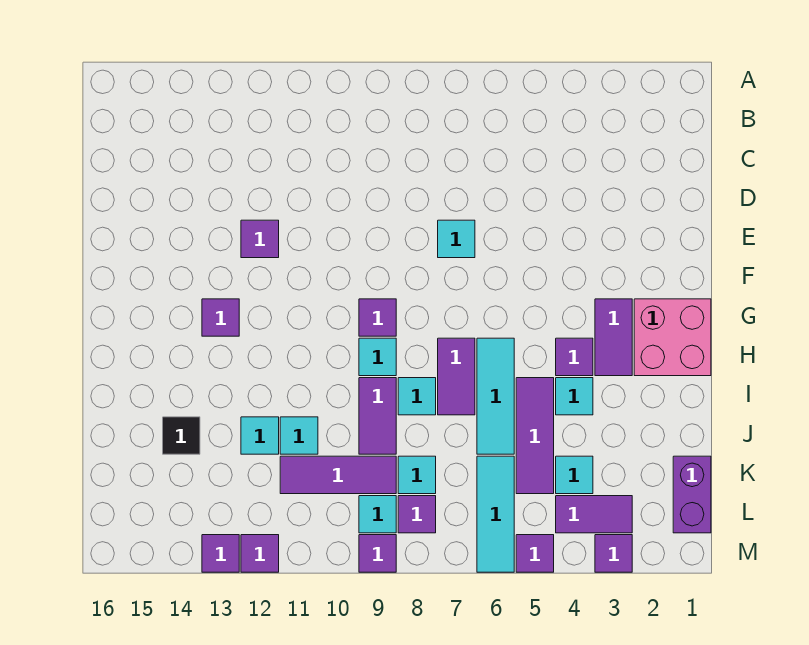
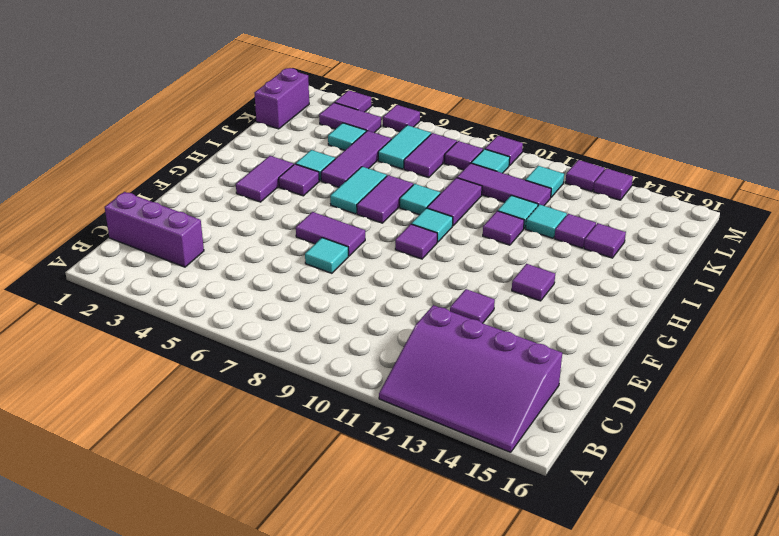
none -> purple 3x4 slope [379,305,562,452]
none -> purple 1x3 brick [105,192,204,267]
none -> purple 1x2 tile [296,212,365,256]
pink 2x2 brick [634,299,711,376] -> none
cyan 1x3 tile [477,338,514,454] -> cyan 1x2 tile [330,167,387,214]
none -> purple 1x1 tile [483,211,524,245]
none -> purple 1x1 tile [554,214,596,248]
black 1x1 tile [163,417,200,454] -> purple 1x1 tile [584,223,626,258]
cyan 1x3 tile [477,456,514,572] -> cyan 1x2 tile [378,125,431,169]
none -> purple 1x2 tile [404,133,457,178]
cyan 1x1 tile [398,456,436,494] -> cyan 1x1 tile moved to [525,166,564,197]

